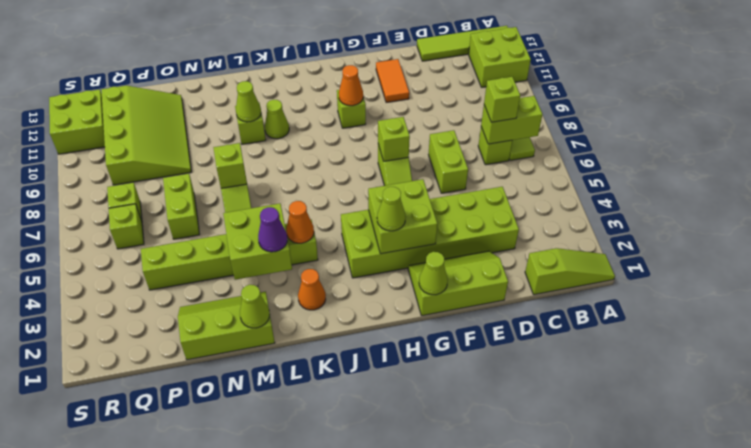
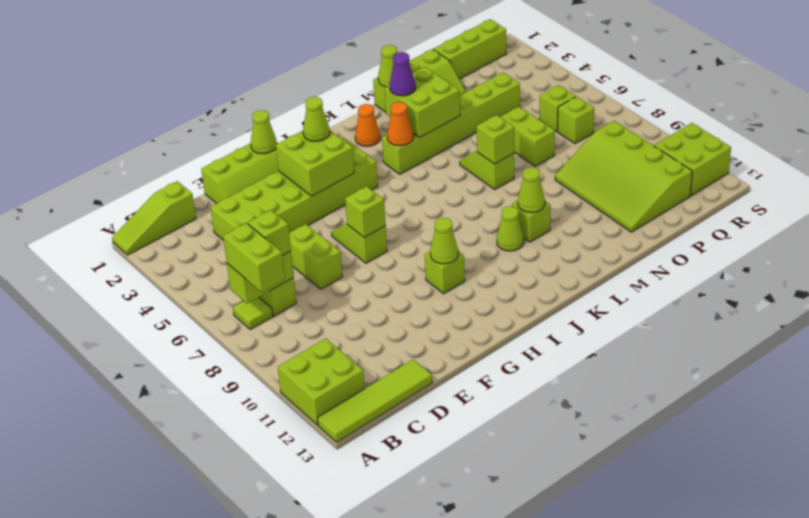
none -> lime 1x2 brick [223,223,285,292]
orange 1x2 tile [376,59,409,103] -> none
orange 1x1 cone [339,65,363,106] -> lime 1x1 cone [430,218,458,264]
none -> lime 1x3 brick [433,19,506,79]

